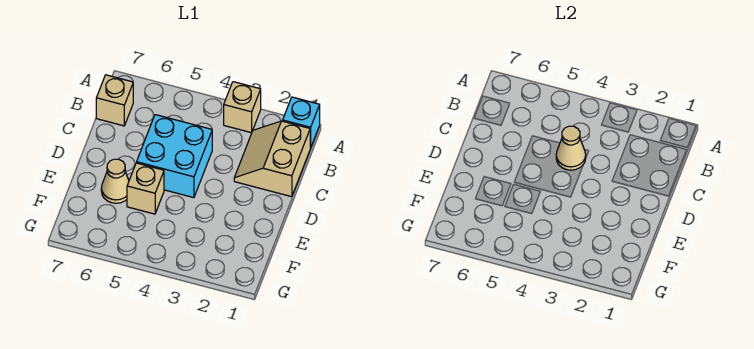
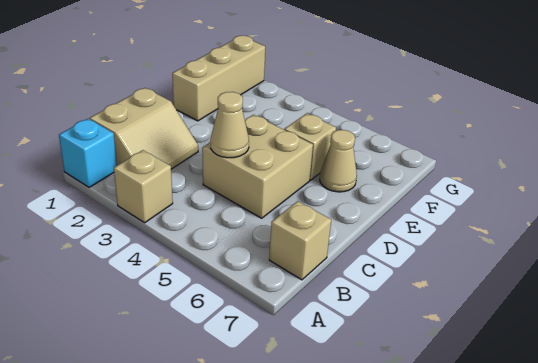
cyan 2x2 brick [137,115,212,198] -> tan 2x2 brick [202,115,313,218]
none -> tan 1x3 brick [172,36,265,121]

